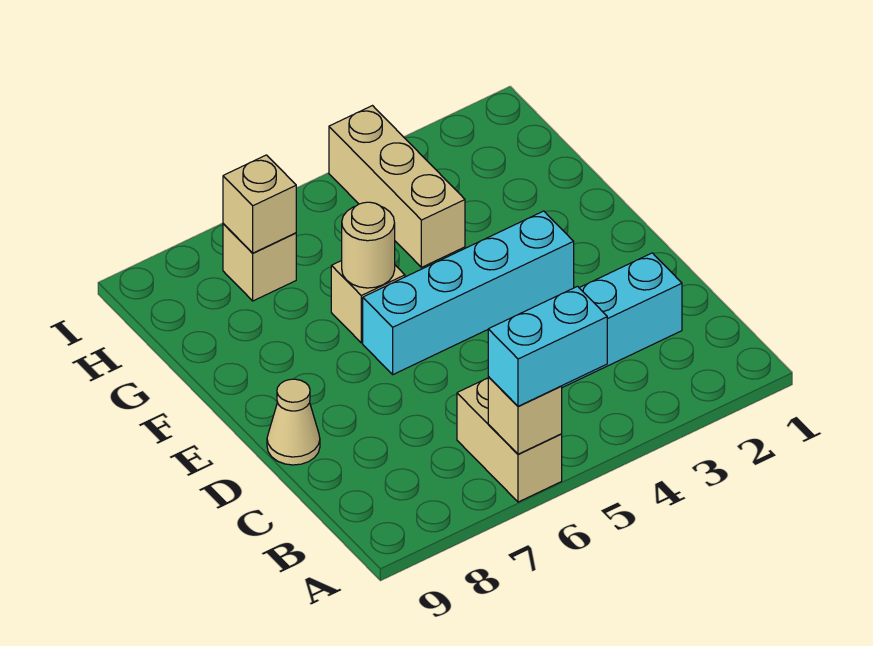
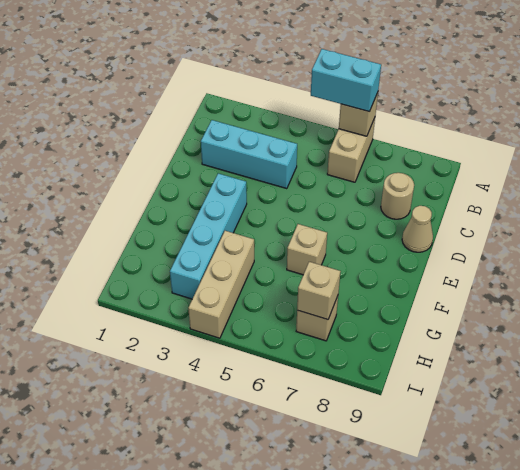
cyan 1x4 brick [363,211,574,374] -> cyan 1x4 brick turned to [170,173,247,299]
tan 1x1 round brick [342,202,395,288] -> tan 1x1 round brick moved to [381,173,414,219]

